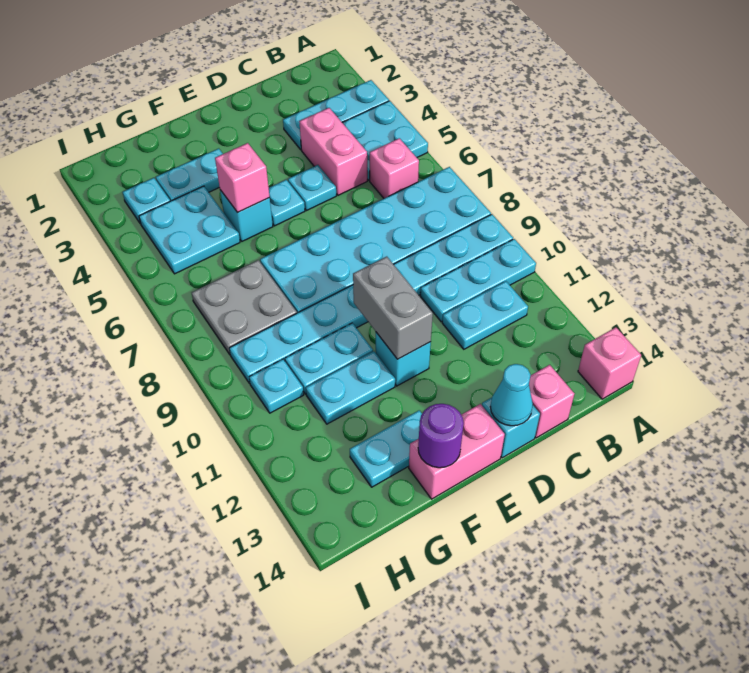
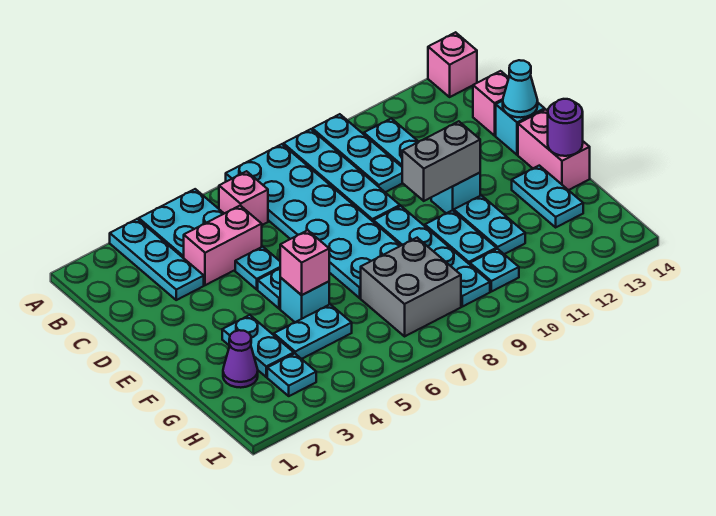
none -> purple 1x1 cone [223,330,258,388]
cyan 2x2 plate [139,186,240,274] -> cyan 1x2 plate [274,304,352,359]
grey 2x2 plate [192,260,297,354] -> grey 2x2 brick [361,238,461,336]

